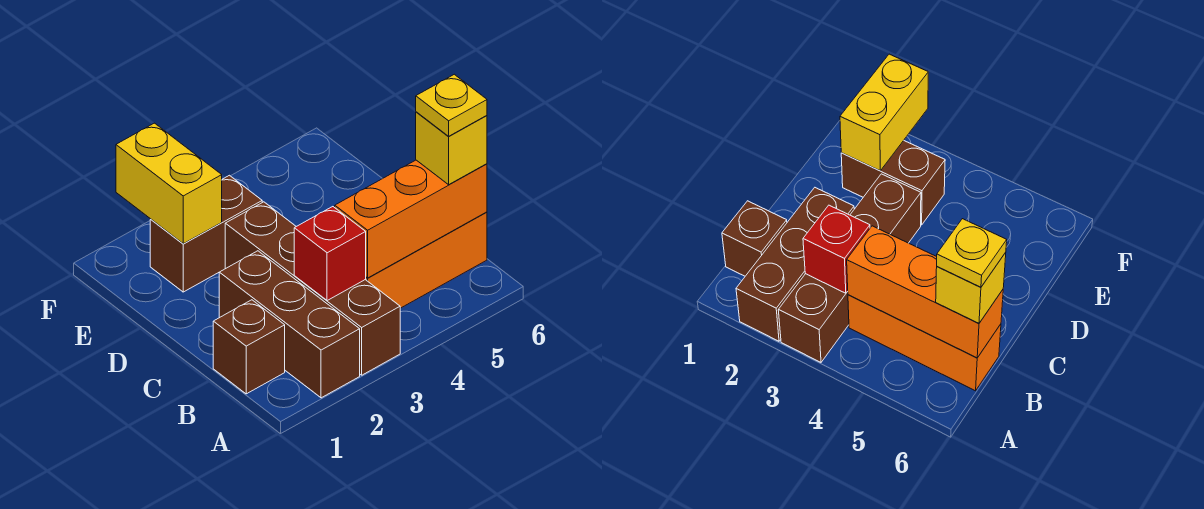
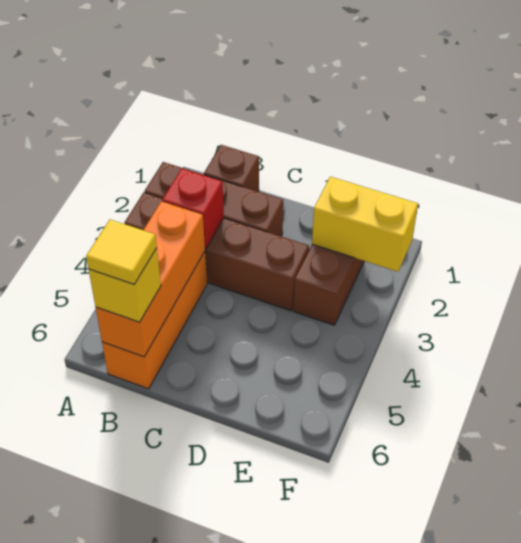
yellow 1x1 plate [416,74,487,136] -> yellow 1x1 tile [86,220,157,284]

